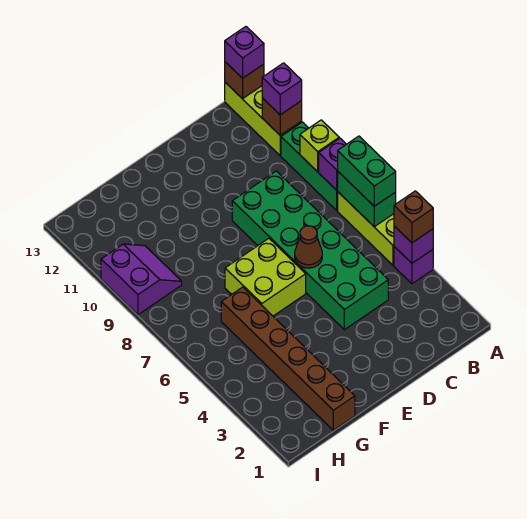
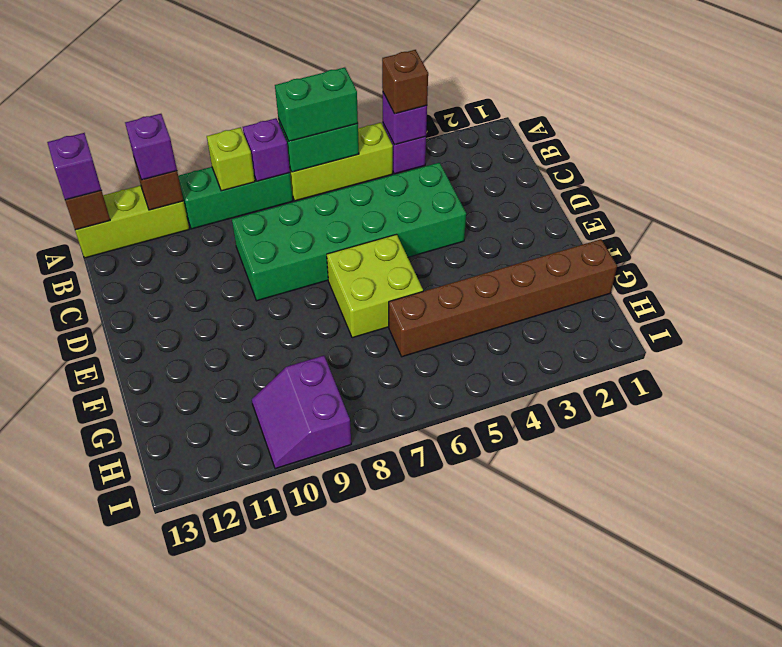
brown 1x1 cone [295,226,322,268] -> none
purple 2x2 slope [101,244,182,315] -> purple 2x2 slope turned to [252,356,351,469]

